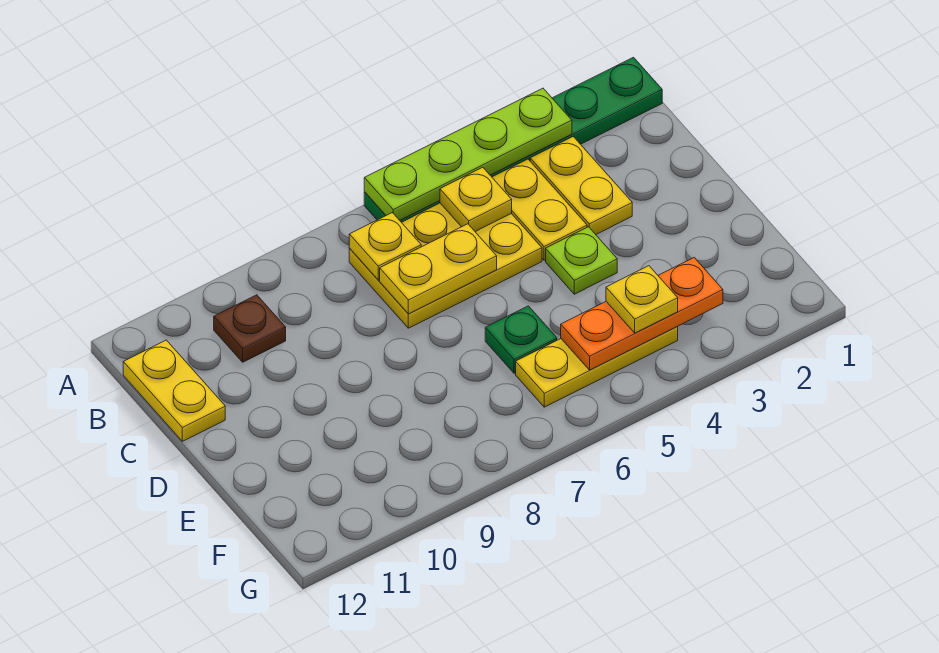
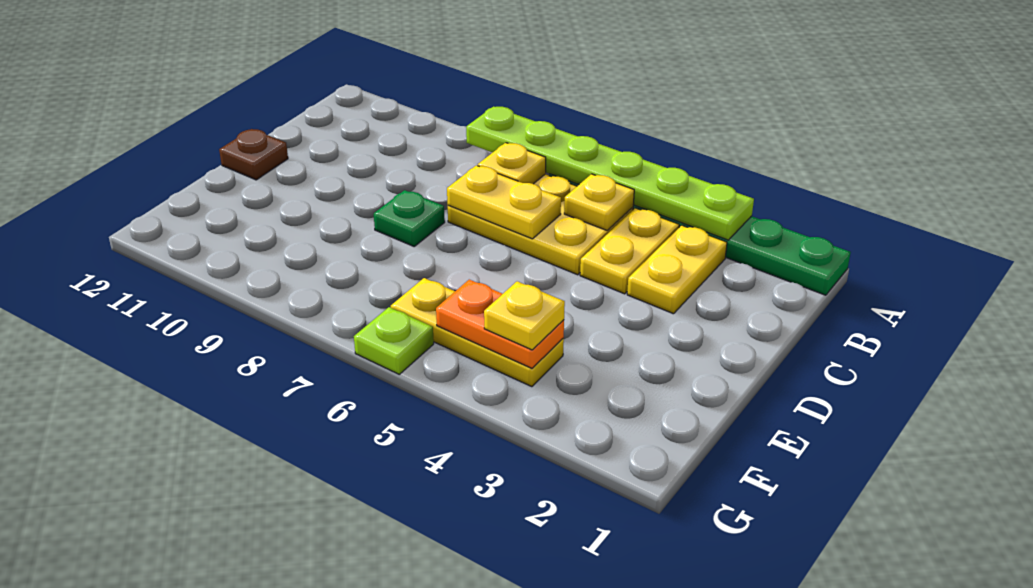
lime 1x4 plate [364,88,572,220] -> lime 1x6 plate [466,107,754,240]
brown 1x1 plate [214,295,286,362] -> brown 1x1 plate moved to [219,129,288,180]
yellow 1x2 plate [123,340,225,441] -> none
lime 1x1 plate [546,227,617,294] -> lime 1x1 plate moved to [354,307,434,374]
green 1x1 plate [485,306,557,373] -> green 1x1 plate moved to [374,190,445,246]
orange 1x3 plate [561,258,723,370] -> orange 1x2 plate [436,280,564,368]

